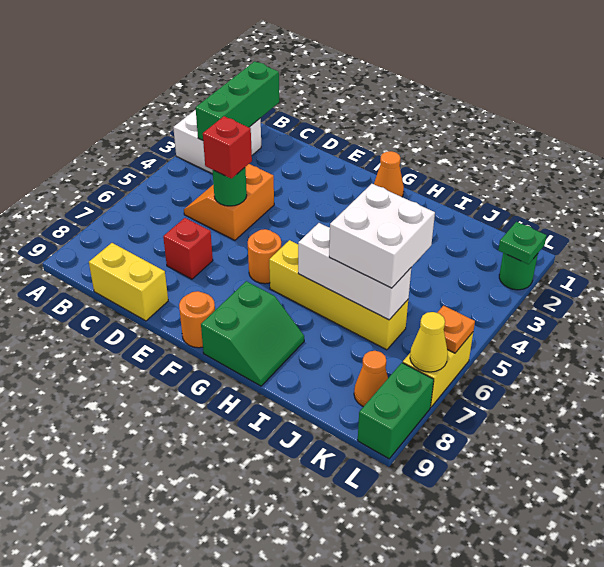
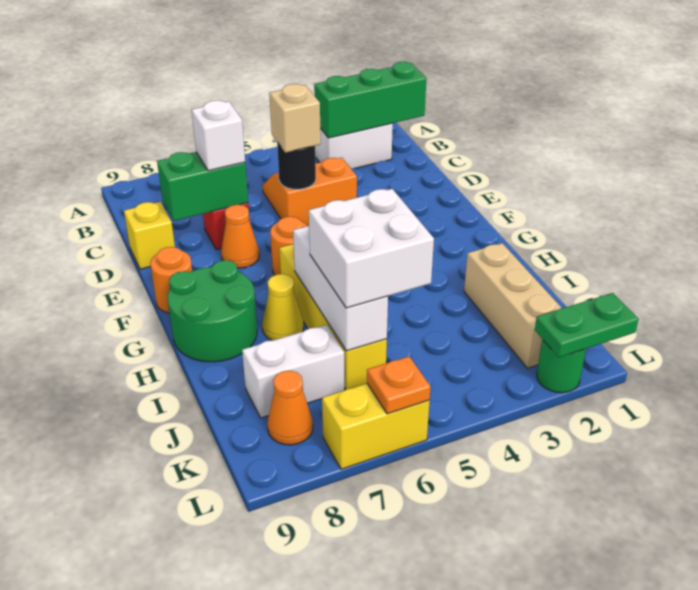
yellow 1x2 brick [89,243,168,321] -> yellow 1x1 brick [124,202,175,269]
green 1x1 round brick [212,168,247,206] -> black 1x1 round brick [277,142,316,189]
red 1x1 brick [203,116,252,178] -> tan 1x1 brick [269,84,321,153]
none -> white 1x1 brick [192,100,245,171]
orange 1x1 cone [374,151,404,197] -> orange 1x1 cone moved to [221,205,259,268]
green 2x2 slope [201,281,304,386] -> green 2x2 round brick [168,260,257,362]
none -> tan 1x3 brick [464,243,562,368]
none -> white 1x2 brick [242,325,344,418]
green 1x1 plate [498,222,547,264] -> green 1x2 plate [535,293,639,357]
yellow 1x1 cone [410,312,448,372] -> yellow 1x1 cone moved to [262,274,303,340]
green 1x2 brick [358,363,434,459] -> green 1x2 brick moved to [157,152,248,221]

